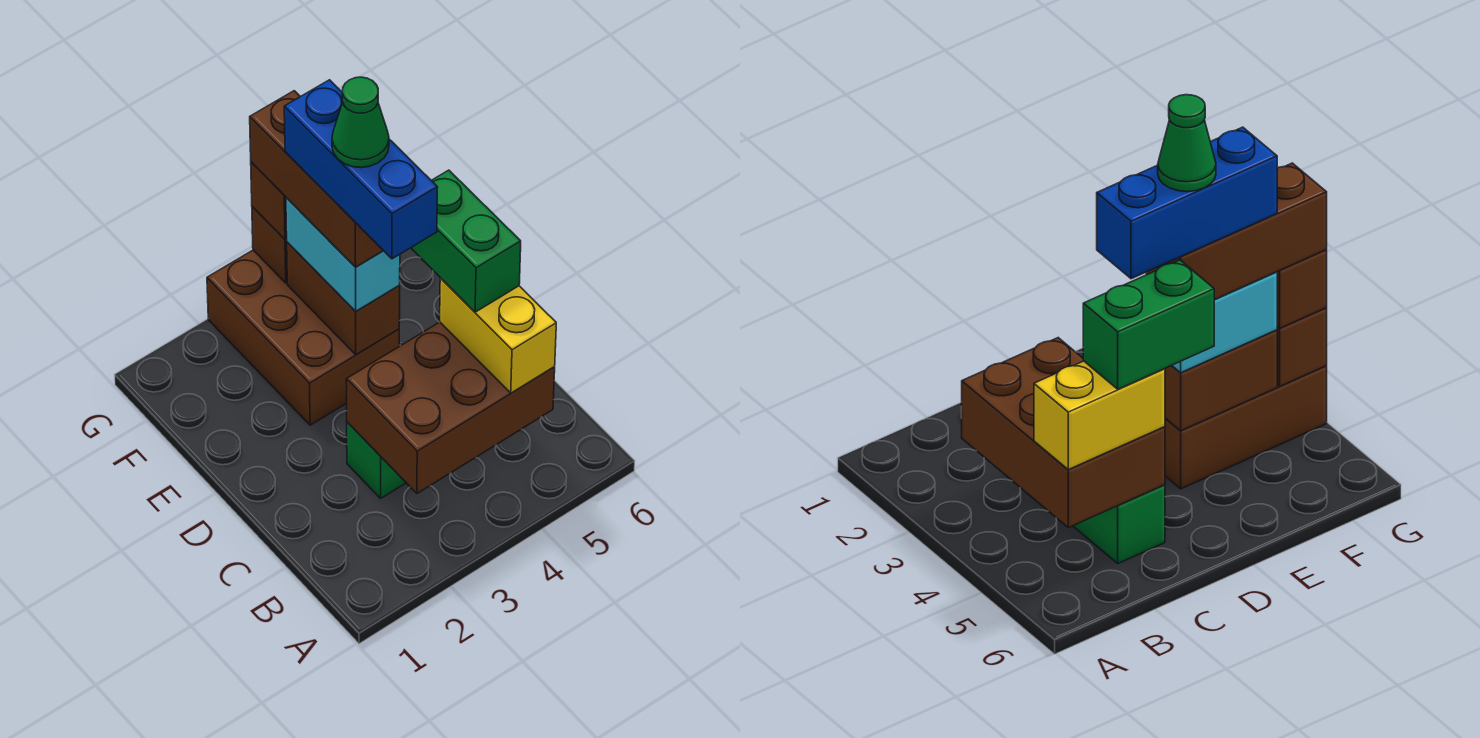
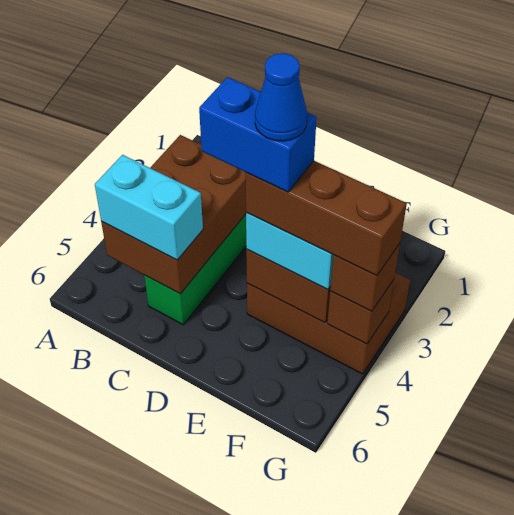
yellow 1x2 brick [440,278,556,393] -> cyan 1x2 brick [95,155,203,260]
green 1x2 brick [411,170,521,312] -> none
blue 1x3 brick [284,80,438,259] -> blue 1x2 brick [199,77,317,192]
green 1x1 cone [332,77,389,168] -> blue 1x1 cone [255,53,307,141]

